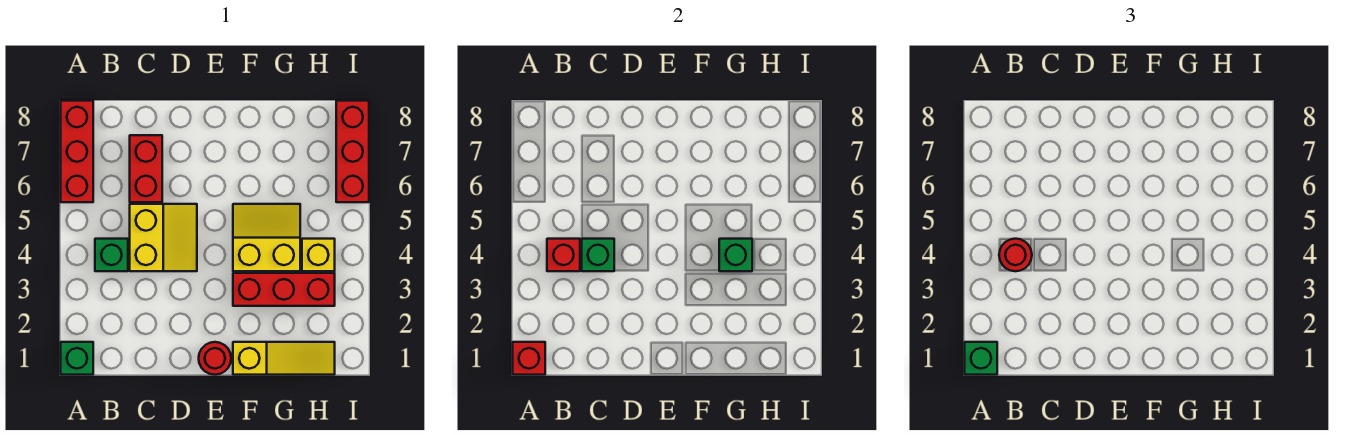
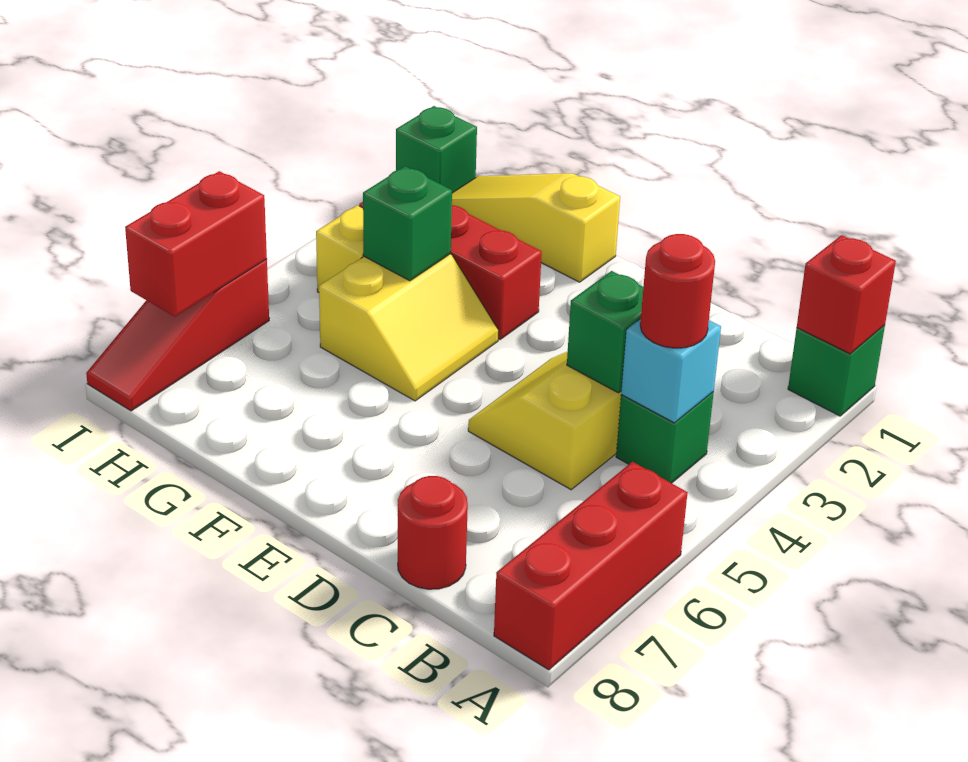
green 1x1 brick [965,342,997,375] -> green 1x1 brick moved to [396,106,477,193]
red 1x1 brick [547,239,580,271] -> cyan 1x1 brick [621,319,721,423]
red 1x2 brick [130,135,162,202] -> red 1x2 brick moved to [125,171,267,317]
red 1x1 round brick [199,342,231,375] -> red 1x1 round brick moved to [398,476,468,589]
yellow 2x2 slope [233,204,300,271] -> yellow 2x2 slope turned to [319,254,499,401]
red 1x3 brick [336,101,369,202] -> red 1x3 slope [86,259,269,411]

